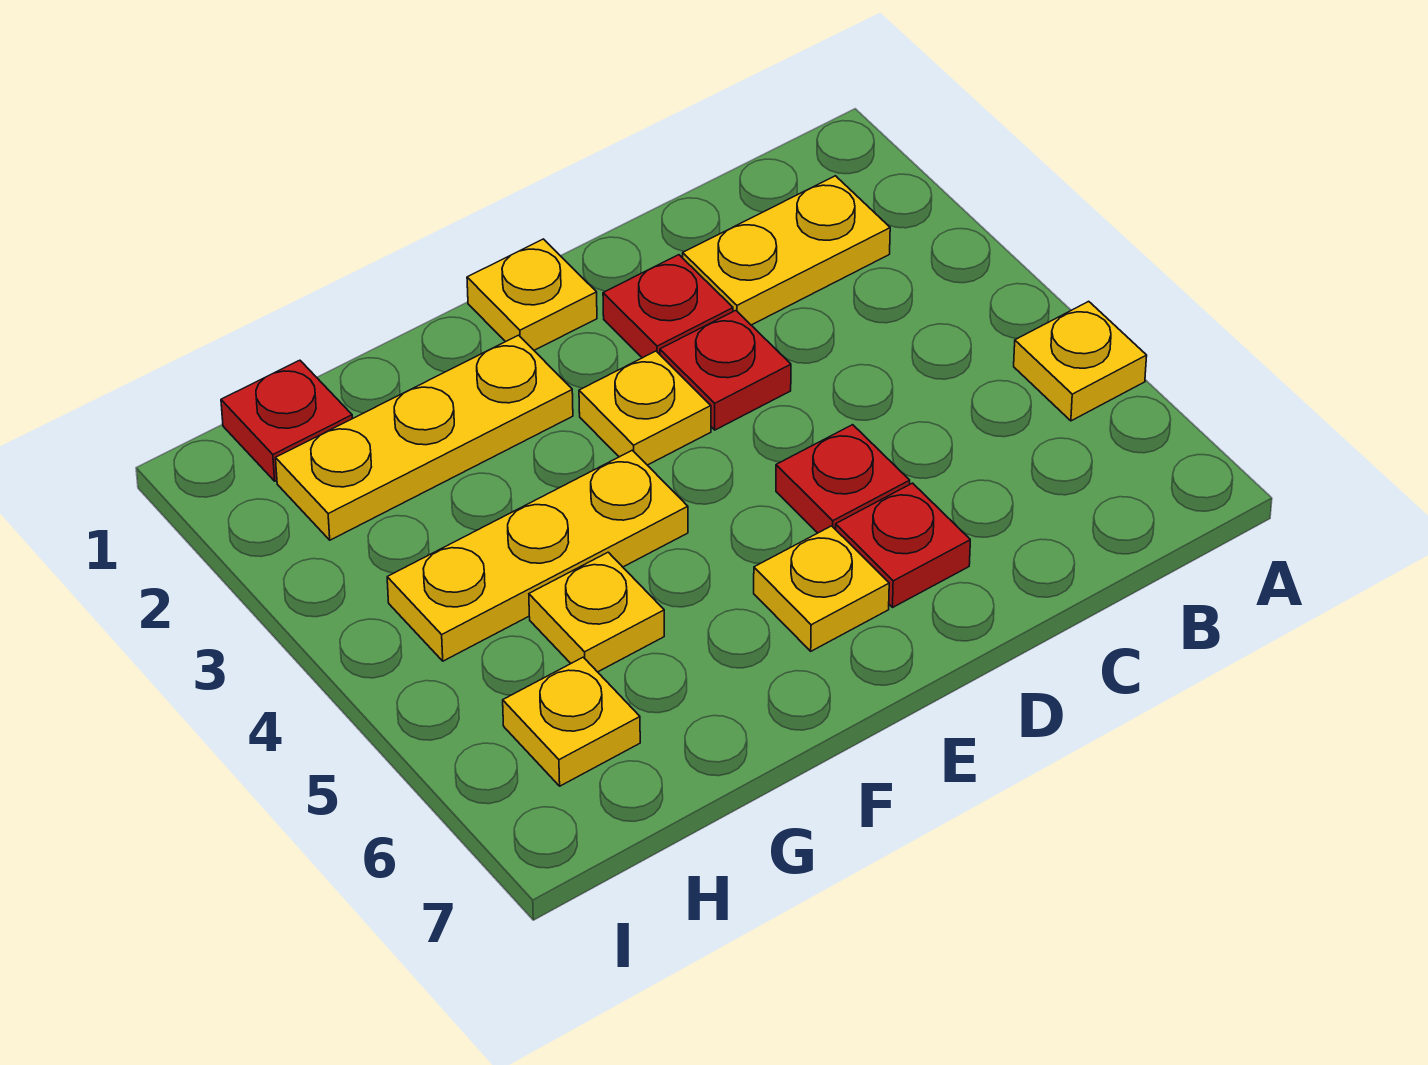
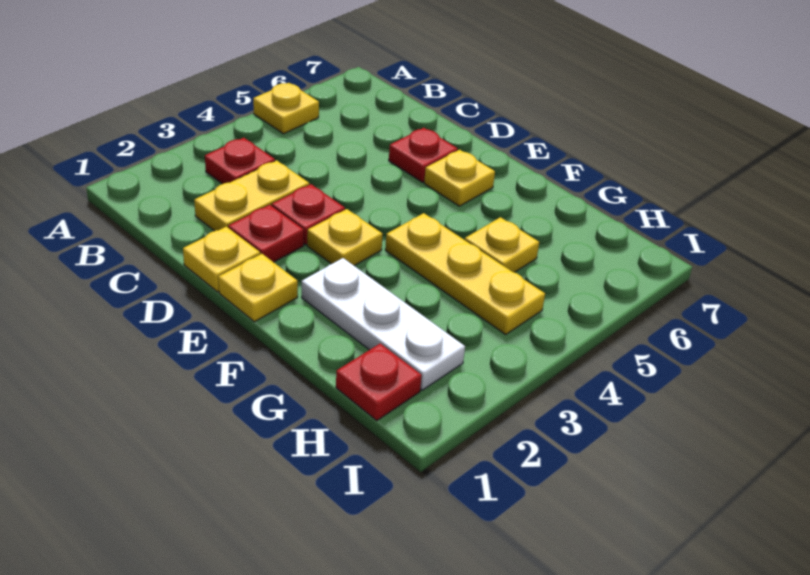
yellow 1x2 plate [683,176,890,325] -> yellow 1x2 plate turned to [194,160,309,231]
red 1x1 plate [776,425,910,533] -> red 1x1 plate moved to [205,138,275,184]
yellow 1x3 plate [276,335,573,540] -> white 1x3 plate [302,258,465,390]
yellow 1x1 plate [503,657,640,786] -> yellow 1x1 plate moved to [183,227,260,292]

